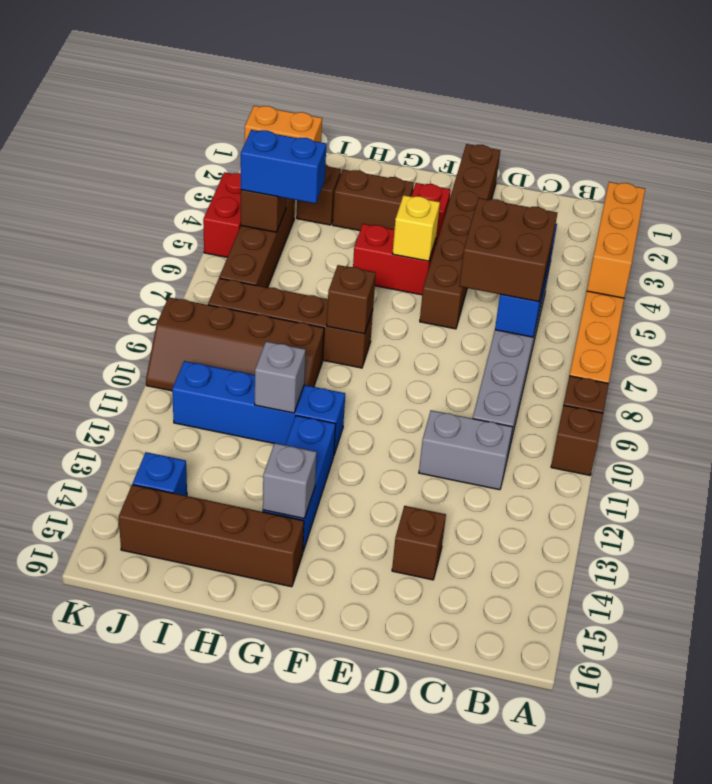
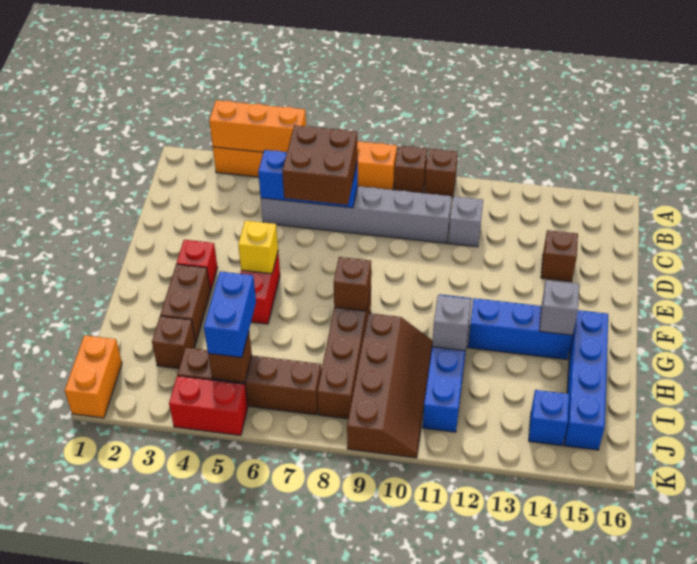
grey 1x2 brick [419,410,513,490] -> grey 1x1 brick [448,196,483,247]
brown 1x6 brick [420,144,500,329] -> none
brown 1x4 brick [119,485,304,587] -> blue 1x4 brick [564,310,608,450]

